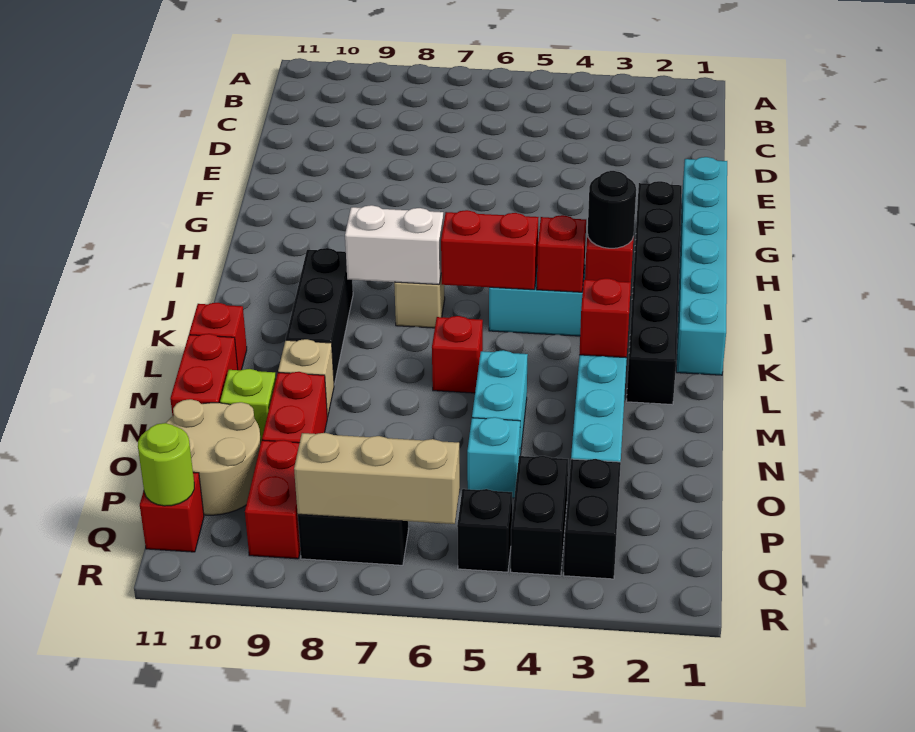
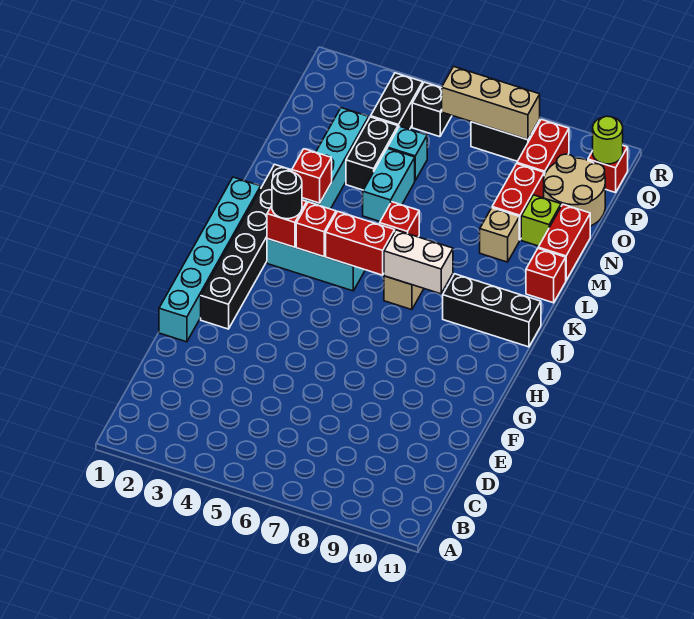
black 1x3 brick [286,248,353,384] -> black 1x3 brick turned to [443,274,541,347]
black 1x2 brick [564,459,621,579] -> black 1x2 brick moved to [346,117,398,190]

